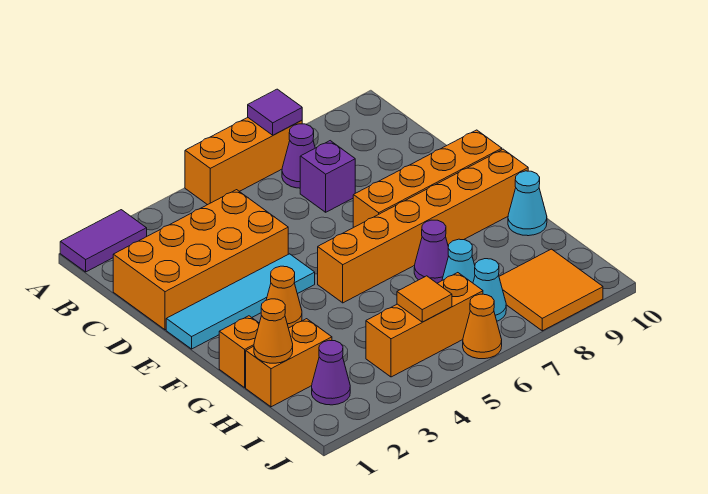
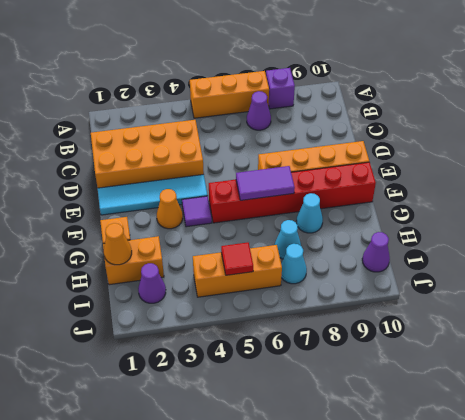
purple 1x2 tile [60,210,147,272] -> purple 1x2 tile moved to [236,166,295,200]
purple 1x1 tile [248,89,302,135] -> purple 1x1 tile moved to [182,196,212,227]
purple 1x1 brick [300,141,355,212] -> purple 1x1 brick moved to [266,68,295,109]
orange 1x6 brick [318,149,528,303] -> red 1x6 brick [209,162,376,223]
purple 1x1 cone [414,220,448,283] -> purple 1x1 cone moved to [362,232,390,272]
cyan 1x1 cone [508,171,547,236] -> cyan 1x1 cone moved to [296,193,323,233]
orange 1x1 tile [397,276,452,322] -> red 1x1 tile [221,242,253,275]
orange 2x2 tile [499,249,603,331] -> none
orange 1x1 cone [463,294,502,359] -> none

